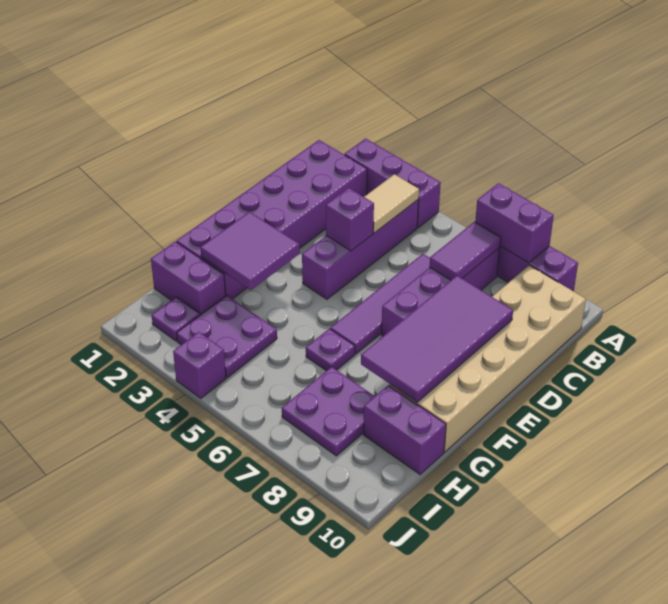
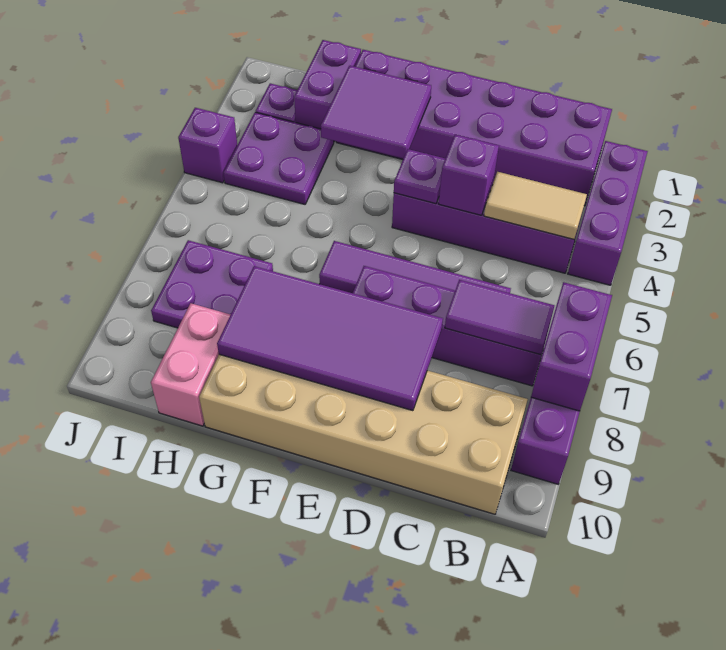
purple 1x1 plate [306,329,355,371] -> purple 1x1 plate moved to [394,149,445,204]
purple 1x2 brick [363,385,446,474] -> pink 1x2 brick [151,303,231,426]

